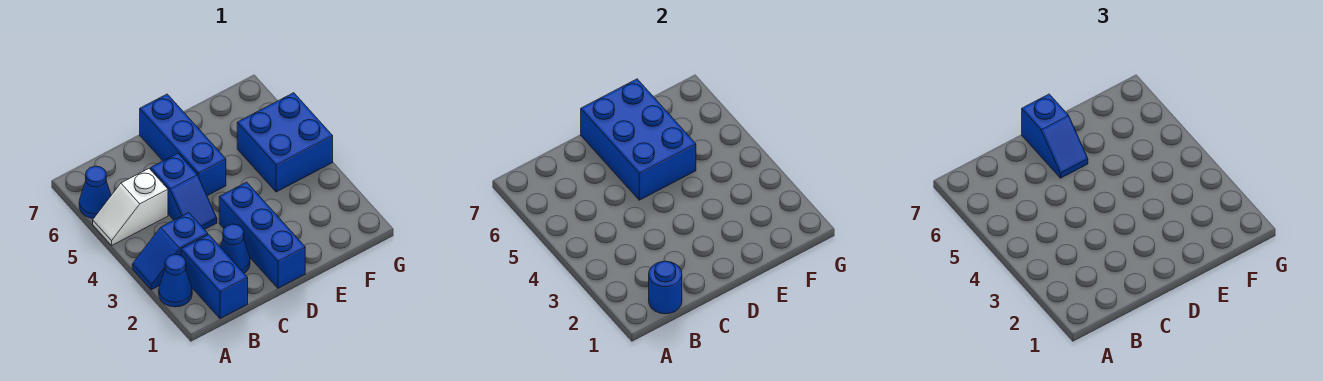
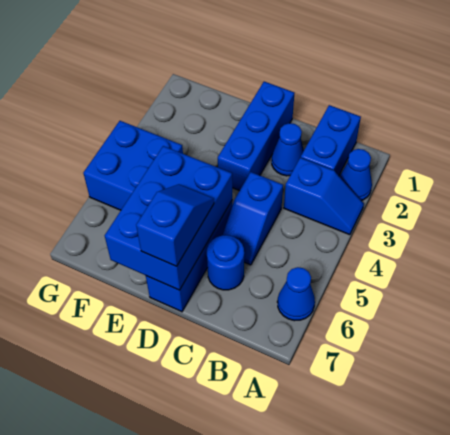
white 1x2 slope [93,169,168,245] -> none
blue 1x1 round brick [649,261,682,314] -> blue 1x1 round brick moved to [207,235,244,290]
blue 1x2 slope [151,153,217,230] -> blue 1x2 slope turned to [223,172,283,265]

